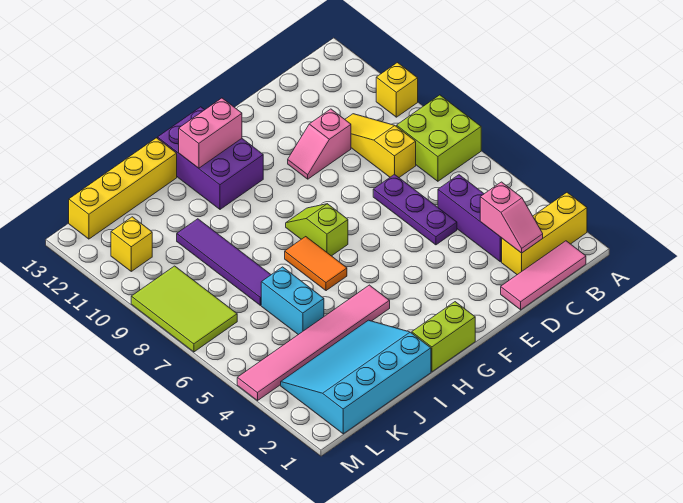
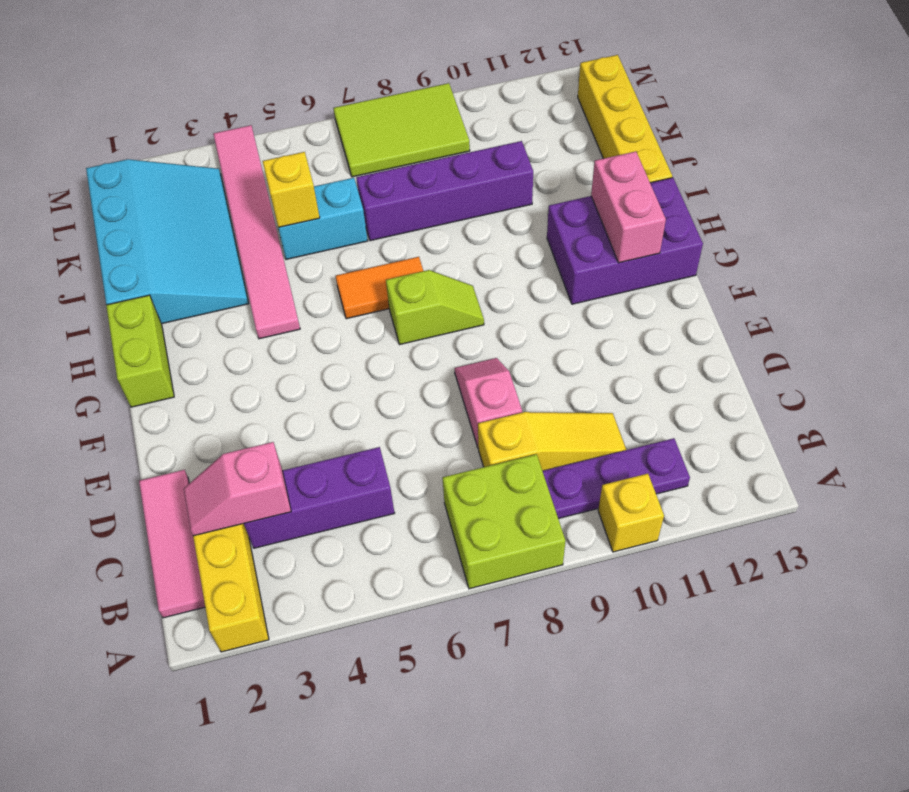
purple 1x3 plate [373,174,457,245] -> purple 1x3 plate moved to [543,438,690,519]
pink 1x2 slope [288,109,351,179] -> pink 1x2 slope moved to [454,358,522,449]
purple 1x4 tile [177,219,271,305] -> purple 1x4 brick [356,141,533,241]
yellow 1x1 brick [111,217,152,271] -> yellow 1x1 brick moved to [263,152,320,228]

